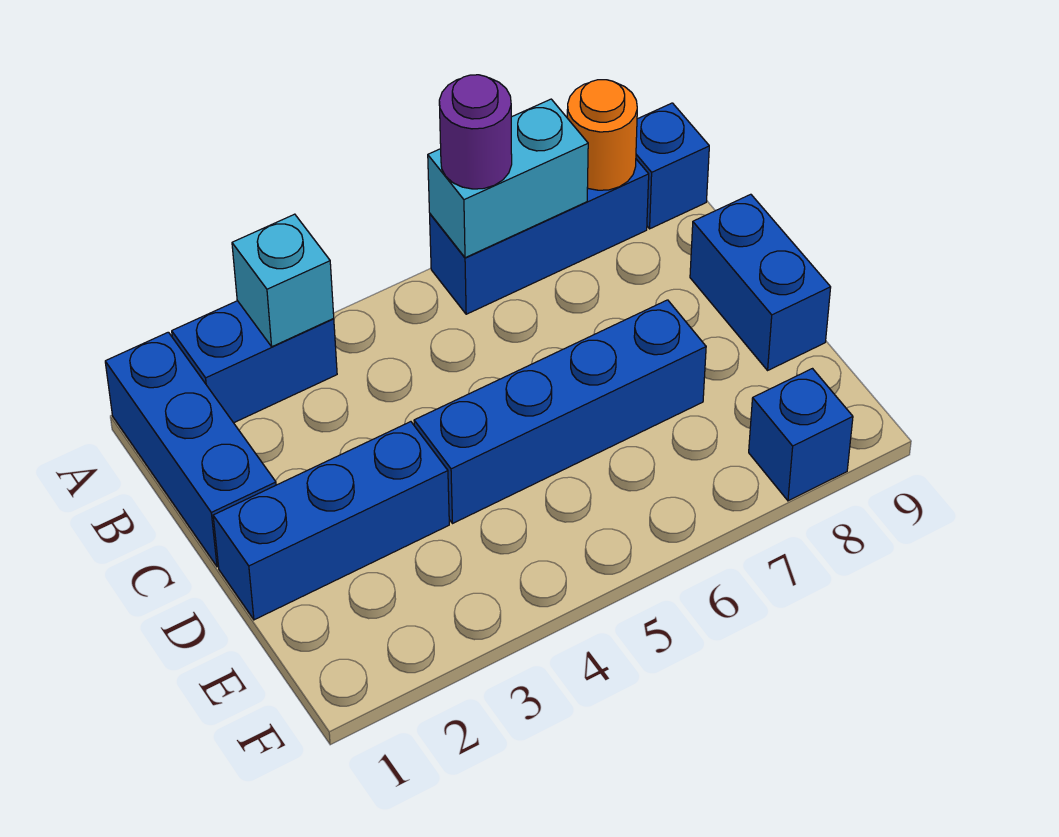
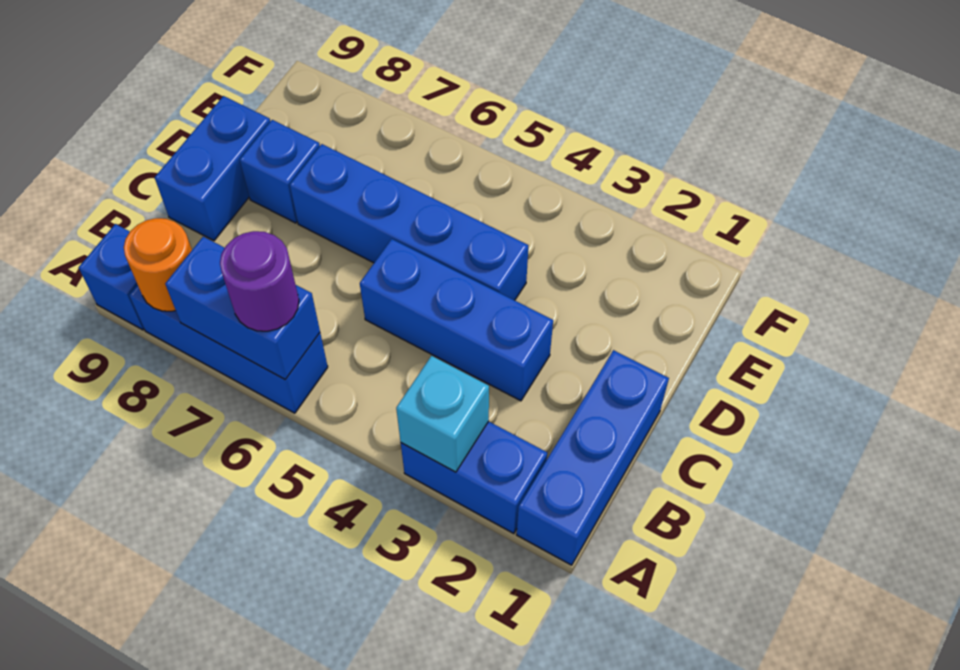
cyan 1x2 brick [428,99,588,258] -> blue 1x2 brick [165,237,320,379]
blue 1x3 brick [213,422,449,620] -> blue 1x3 brick moved to [360,239,553,401]
blue 1x1 brick [749,369,853,501] -> blue 1x1 brick moved to [240,120,320,223]

